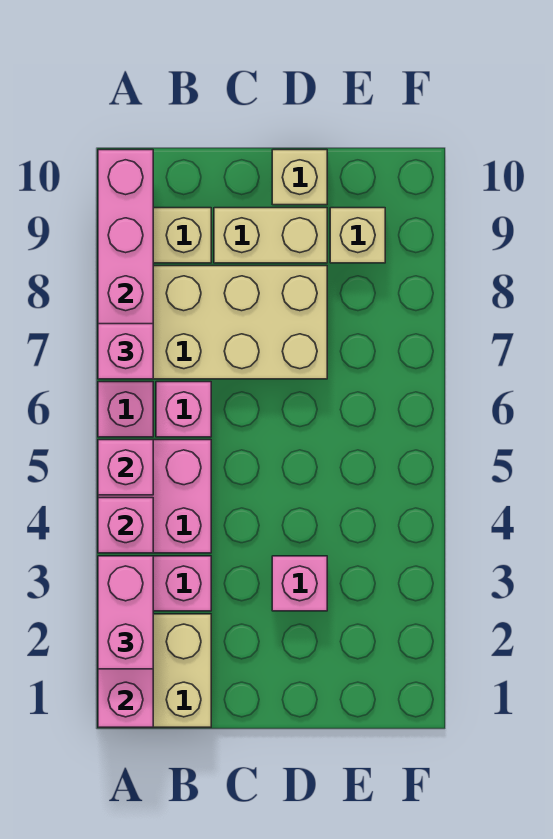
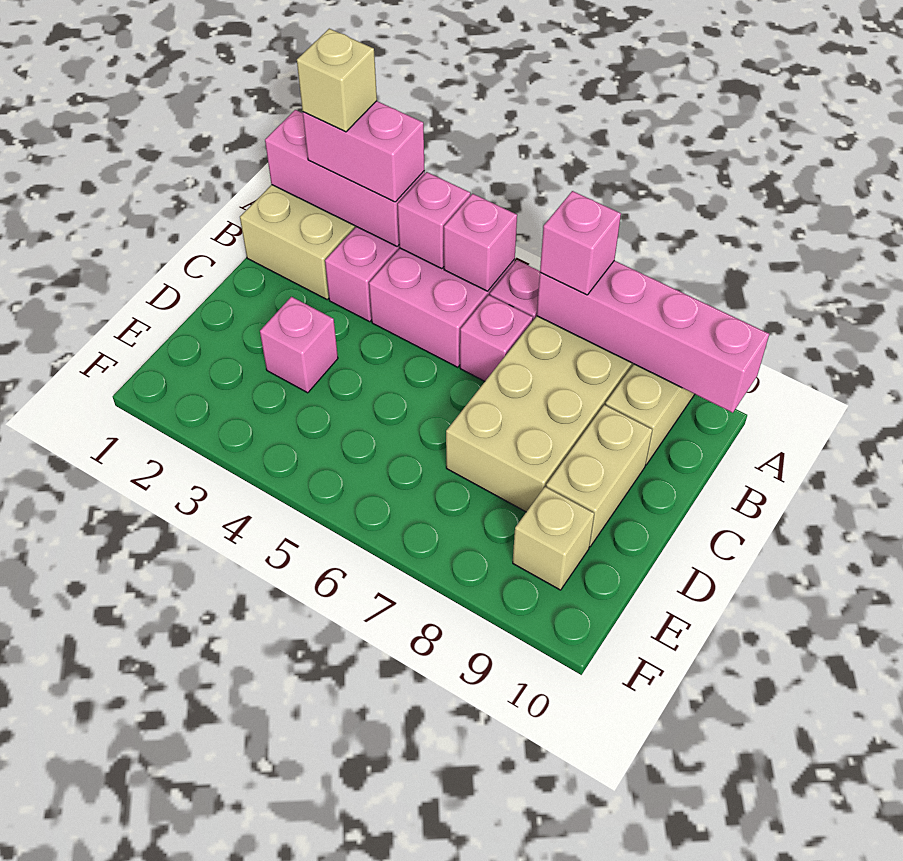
tan 1x1 brick [272,150,327,205] -> tan 1x1 brick moved to [297,29,377,132]

